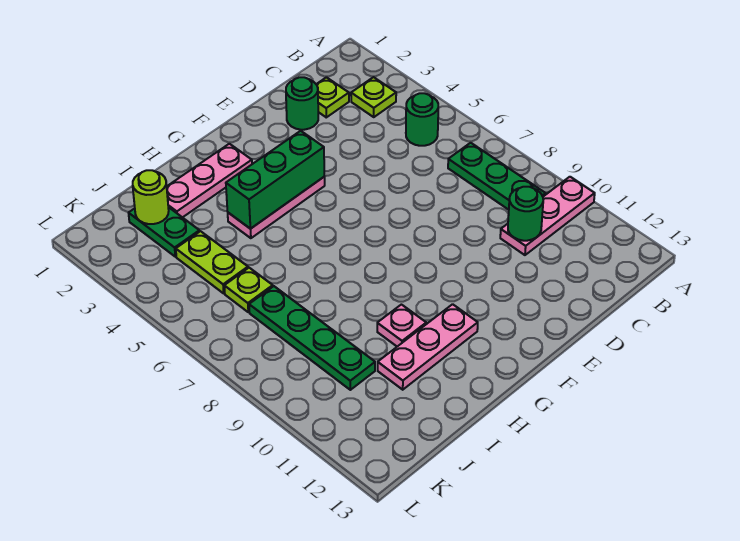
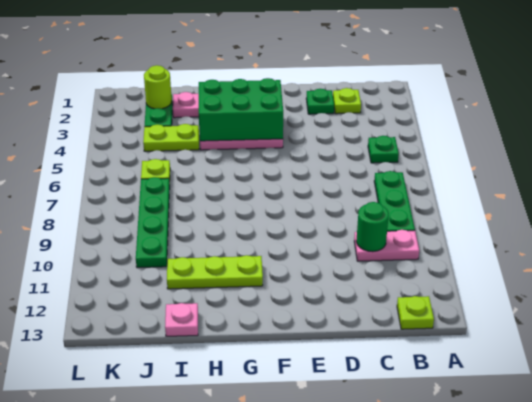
pink 1x3 plate [500,177,595,255] -> pink 1x2 plate [354,230,419,261]
lime 1x1 plate [351,77,396,117] -> lime 1x1 plate moved to [397,296,434,329]
green 1x1 round brick [406,93,438,146] -> green 1x1 plate [368,136,399,163]
green 1x1 round brick [286,77,318,130] -> green 1x1 plate [306,89,334,114]
green 1x3 brick [226,131,324,229] -> green 2x3 brick [199,78,283,141]
pink 1x3 plate [378,304,478,390] -> lime 1x3 plate [167,255,263,289]
pink 1x1 plate [377,305,426,347] -> pink 1x1 plate moved to [165,303,198,336]
lime 1x2 plate [176,231,248,293] -> lime 1x2 plate turned to [143,124,199,151]

